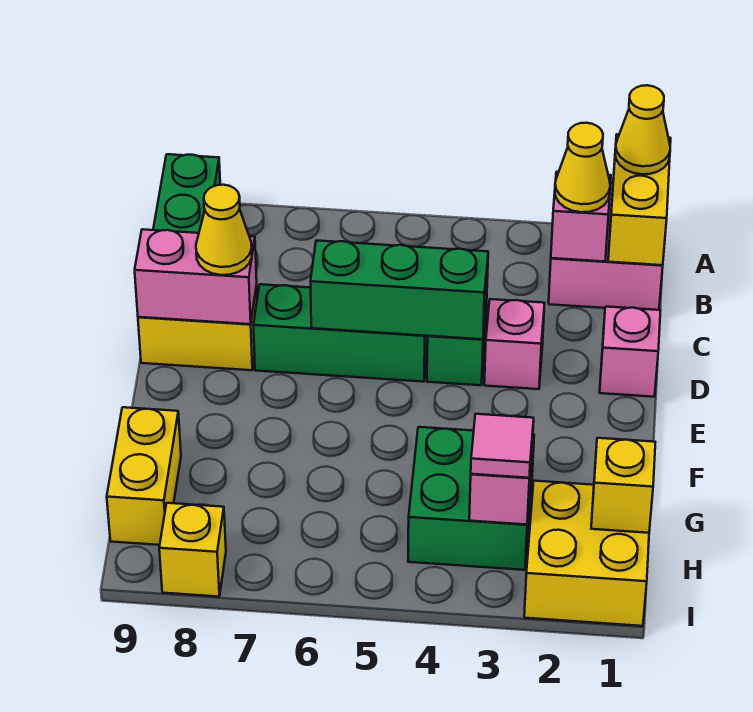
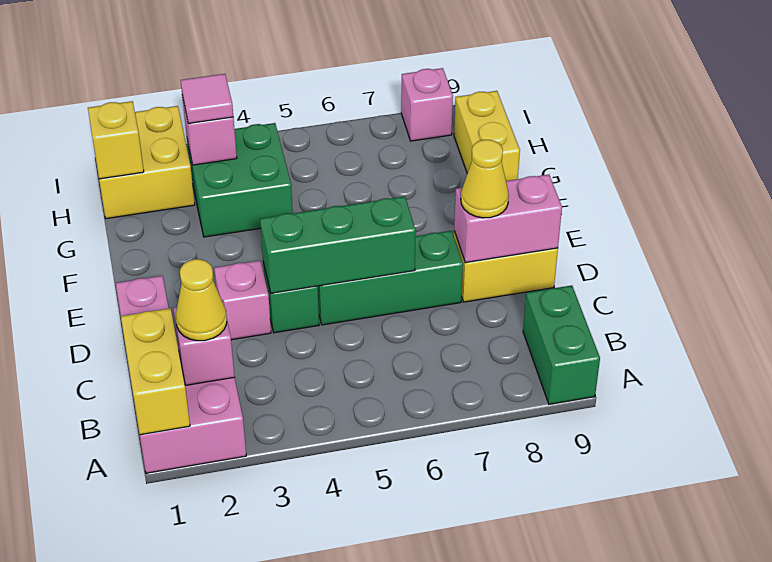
yellow 1x1 cone [615,85,670,174] -> none
yellow 1x1 brick [159,503,226,597] -> pink 1x1 brick [401,68,453,141]

